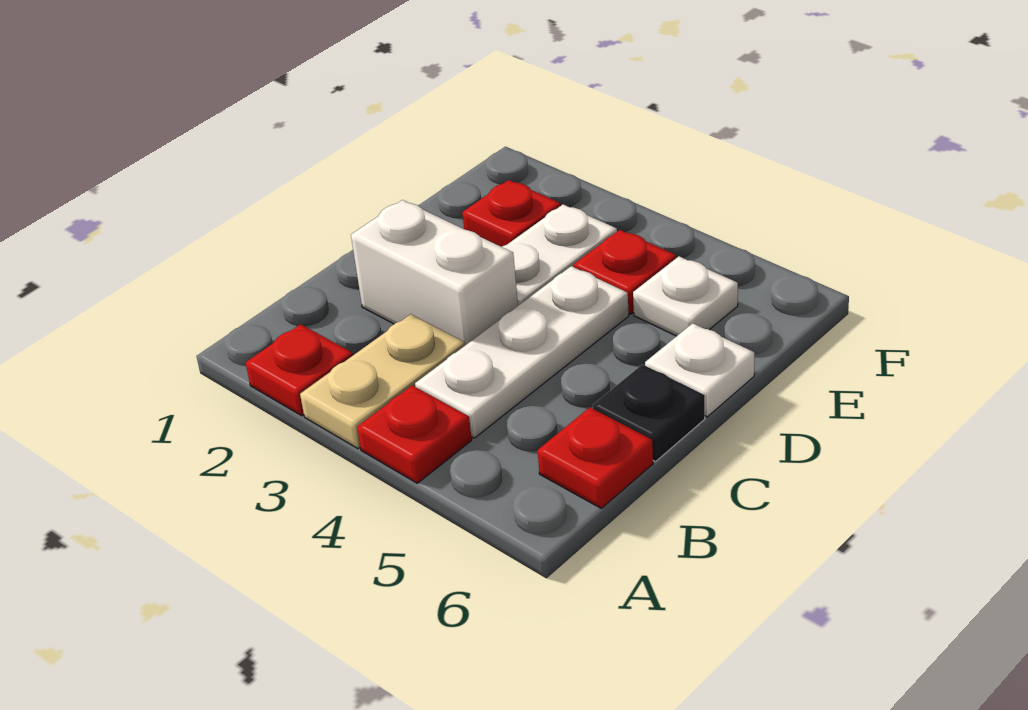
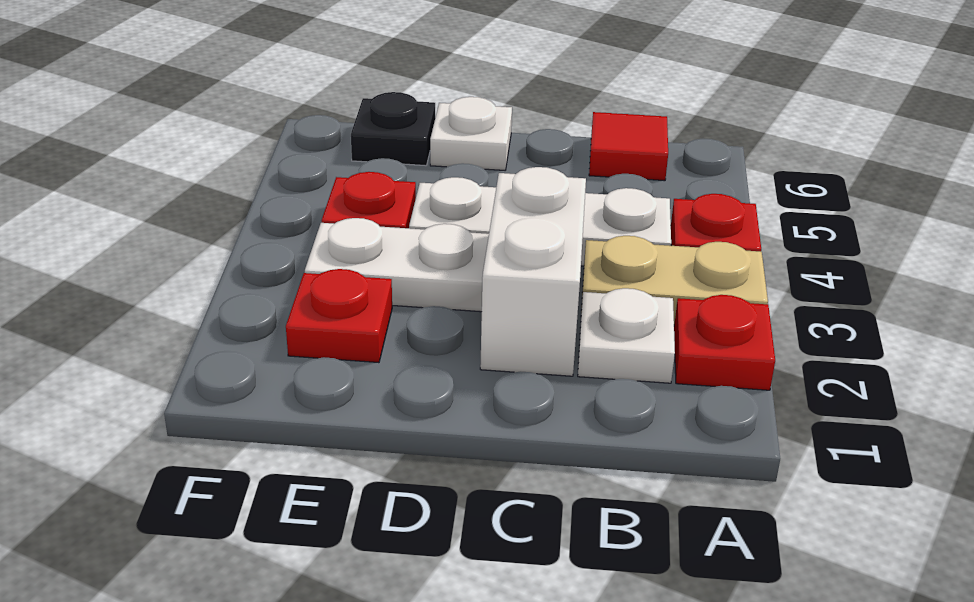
red 1x1 plate [537,408,653,508] -> red 1x1 tile [589,112,668,181]
black 1x1 plate [592,364,705,462] -> black 1x1 plate moved to [351,92,435,166]
white 1x1 plate [633,256,738,336] -> white 1x1 plate moved to [578,288,675,383]

